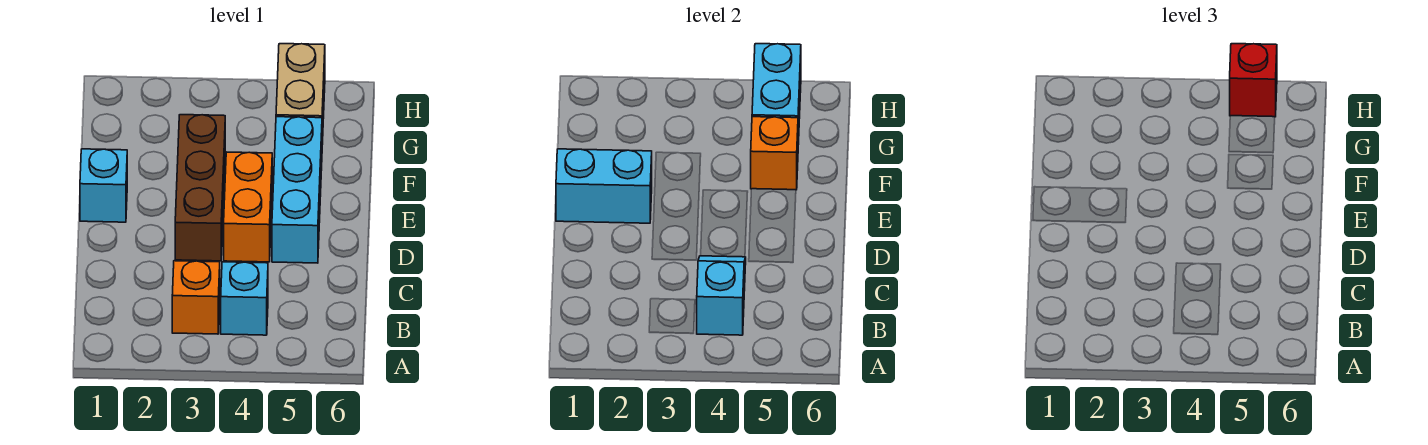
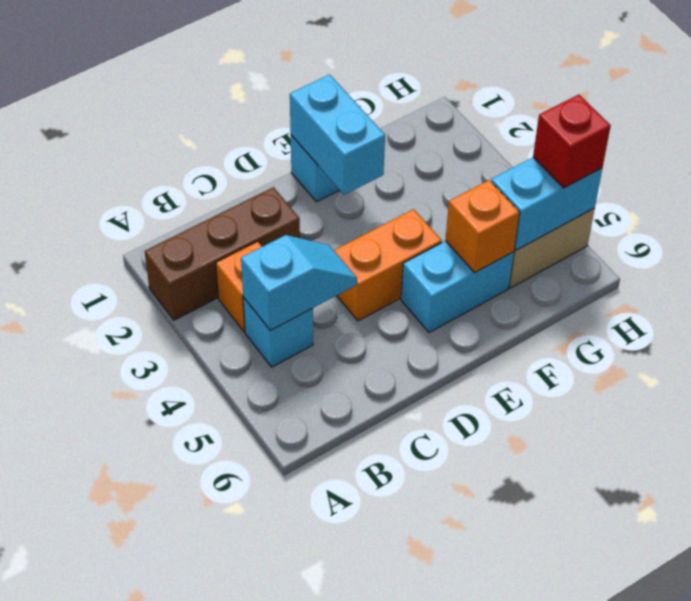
brown 1x3 brick [175,115,225,261] -> brown 1x3 brick moved to [145,187,300,320]
cyan 1x3 brick [272,117,322,263] -> cyan 1x2 brick [401,241,514,333]

